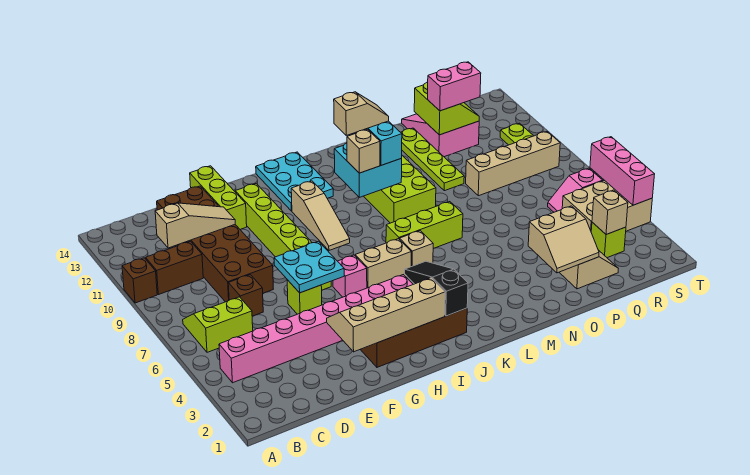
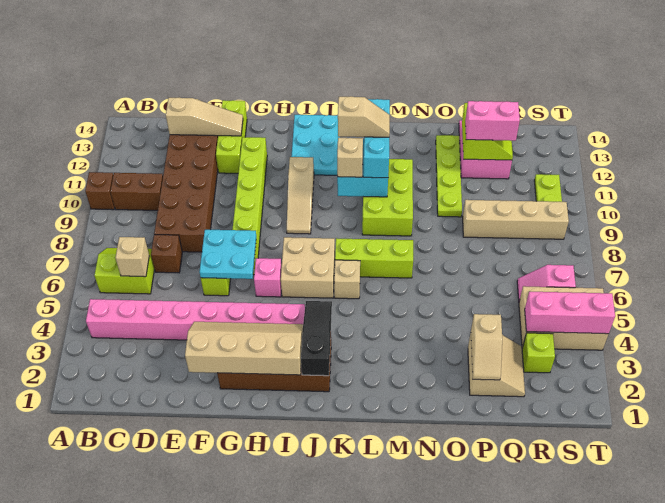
tan 1x3 slope [155,203,235,248] -> tan 1x3 slope moved to [166,98,243,136]
tan 1x2 brick [355,239,411,288] -> tan 2x2 brick [281,237,335,298]
tan 2x2 slope [528,206,599,273] -> tan 1x2 slope [471,314,502,380]
tan 1x1 brick [592,190,628,235] -> tan 1x1 brick moved to [115,237,149,277]
pink 1x3 brick [590,137,655,205] -> pink 1x3 brick turned to [525,292,615,334]

